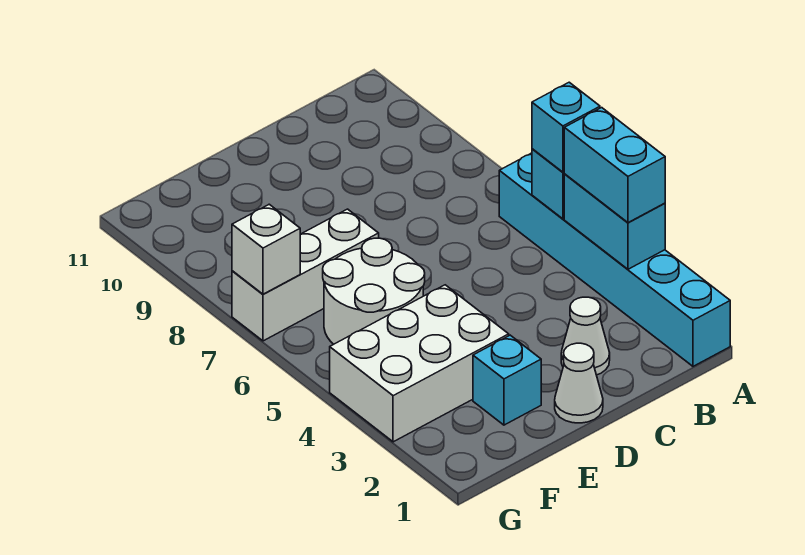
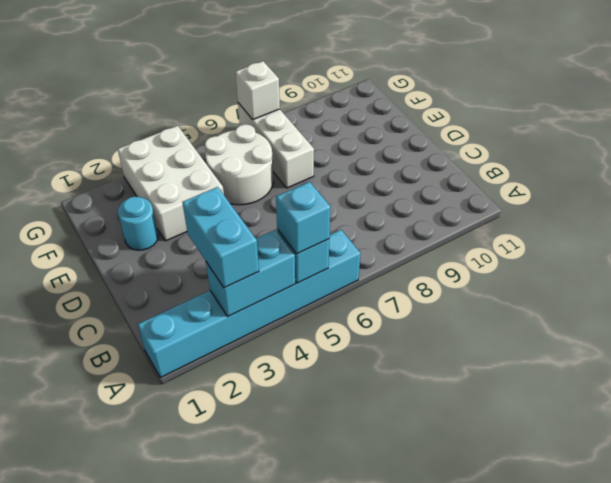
cyan 1x2 brick [564,108,665,223] -> cyan 1x2 brick turned to [182,187,259,288]
white 1x1 cone [561,297,610,375] -> none
white 1x1 cone [555,343,603,423] -> none
cyan 1x1 brick [473,335,541,425] -> cyan 1x1 round brick [118,197,158,250]

